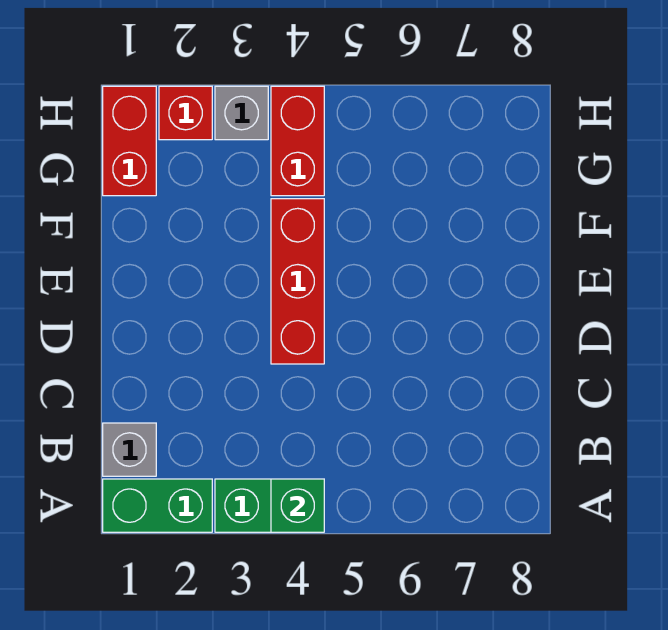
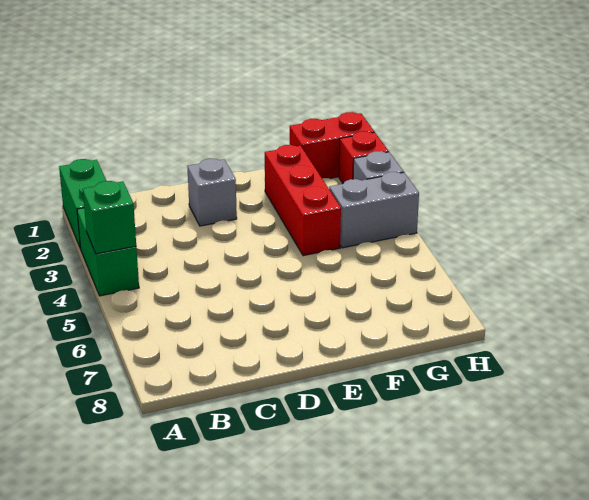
grey 1x1 brick [103,423,156,476] -> grey 1x1 brick moved to [187,159,237,226]
red 1x3 brick [271,199,324,364] -> red 1x3 brick turned to [265,145,341,256]
red 1x2 brick [271,86,324,196] -> grey 1x2 brick [329,172,419,248]

